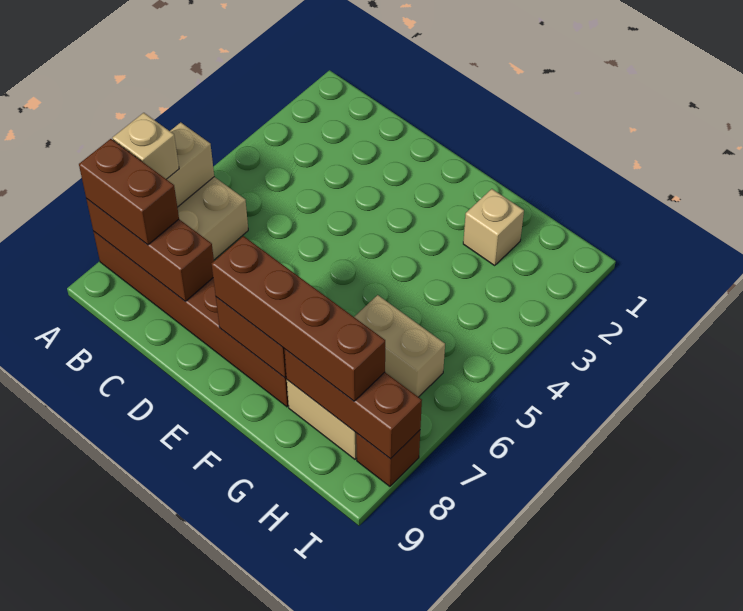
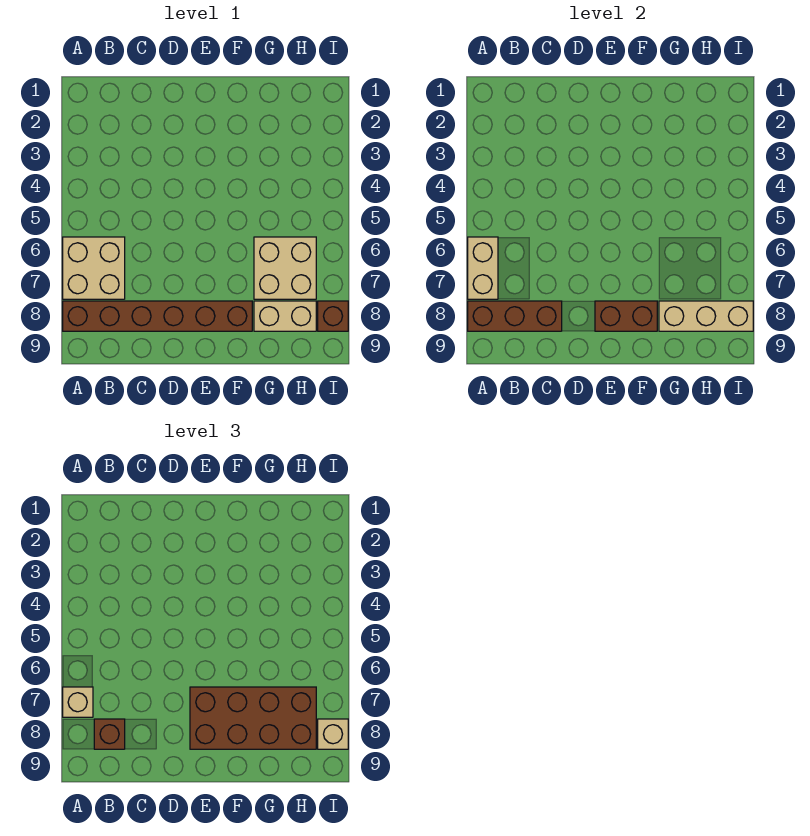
brown 1x2 brick [79,139,179,245] -> brown 1x1 brick [94,719,125,749]
brown 1x4 brick [212,236,385,401] -> brown 2x4 brick [190,687,316,749]
tan 1x1 brick [463,189,524,265] -> tan 1x1 brick moved to [318,719,348,749]
tan 1x2 brick [354,295,445,397] -> tan 2x2 brick [254,237,316,299]
brown 1x3 brick [284,349,422,459] -> tan 1x3 brick [659,301,753,331]

